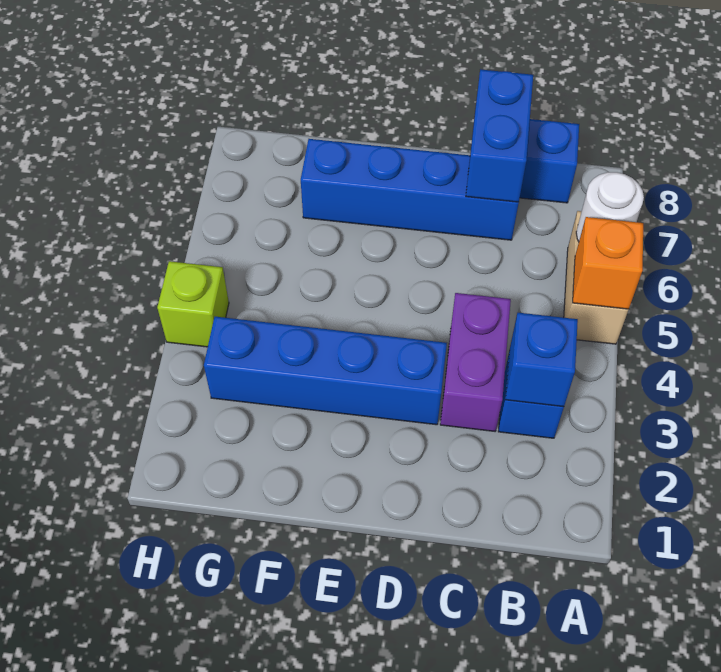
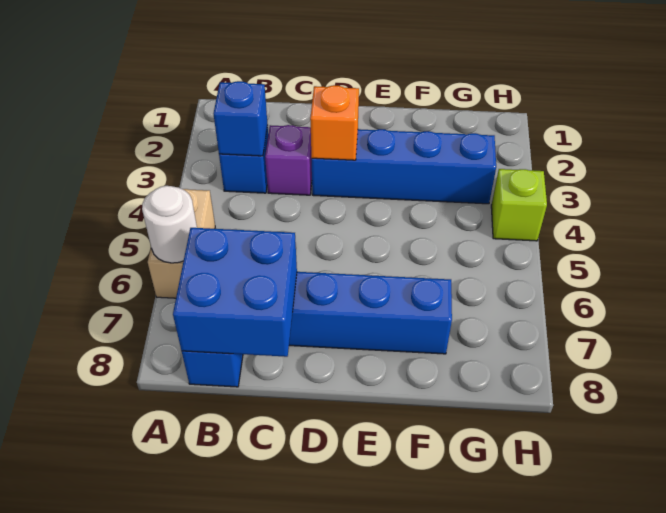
orange 1x1 brick [573,217,643,309] -> orange 1x1 brick moved to [310,85,359,160]
purple 1x2 brick [440,293,511,431] -> purple 1x1 brick [265,125,312,195]
blue 1x2 brick [466,69,533,202] -> blue 2x2 brick [173,228,297,357]

